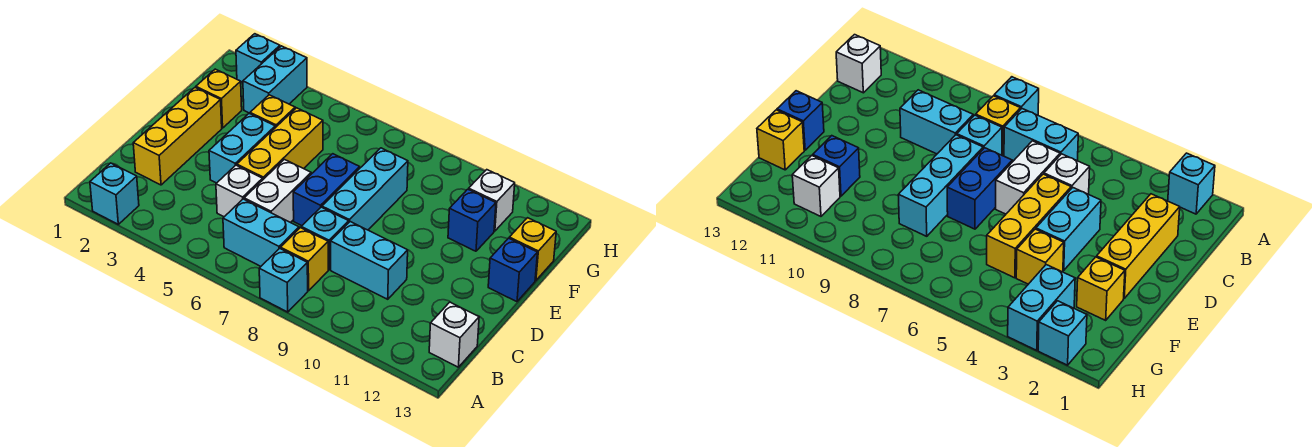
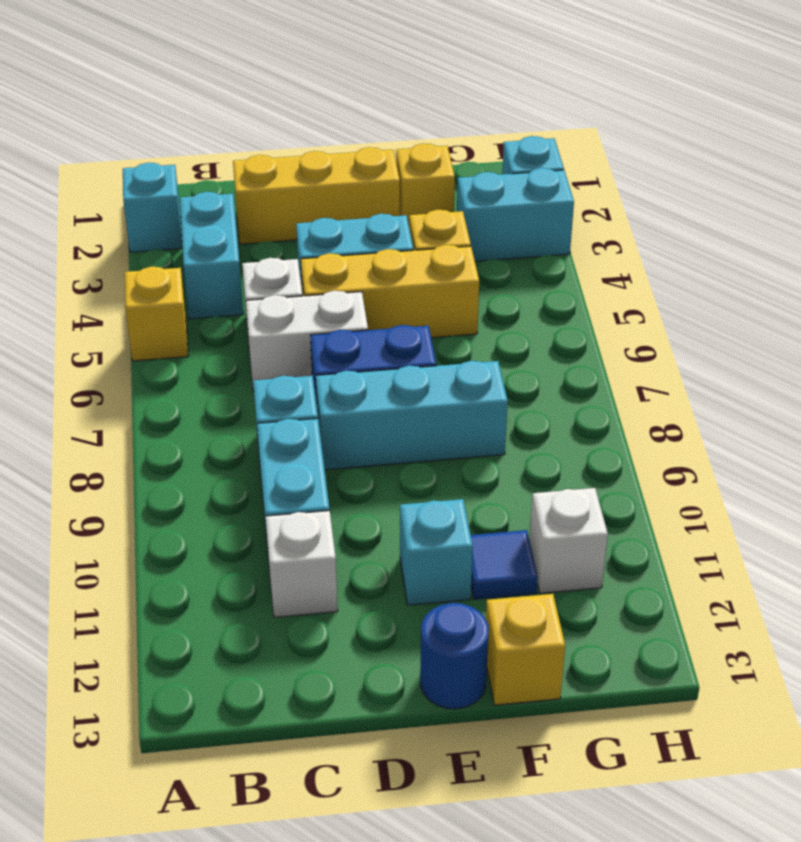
cyan 1x1 brick [259,248,308,312] -> cyan 1x1 brick moved to [400,499,473,605]
cyan 1x2 brick [223,199,299,266] -> cyan 1x2 brick moved to [180,192,243,319]
yellow 1x1 brick [281,228,328,291] -> yellow 1x1 brick moved to [125,267,188,361]
white 1x1 brick [429,302,479,367] -> white 1x1 brick moved to [266,511,338,617]
blue 1x1 brick [488,238,537,302] -> blue 1x1 round brick [420,603,489,709]
blue 1x1 brick [448,189,496,251] -> blue 1x1 tile [471,530,538,599]

